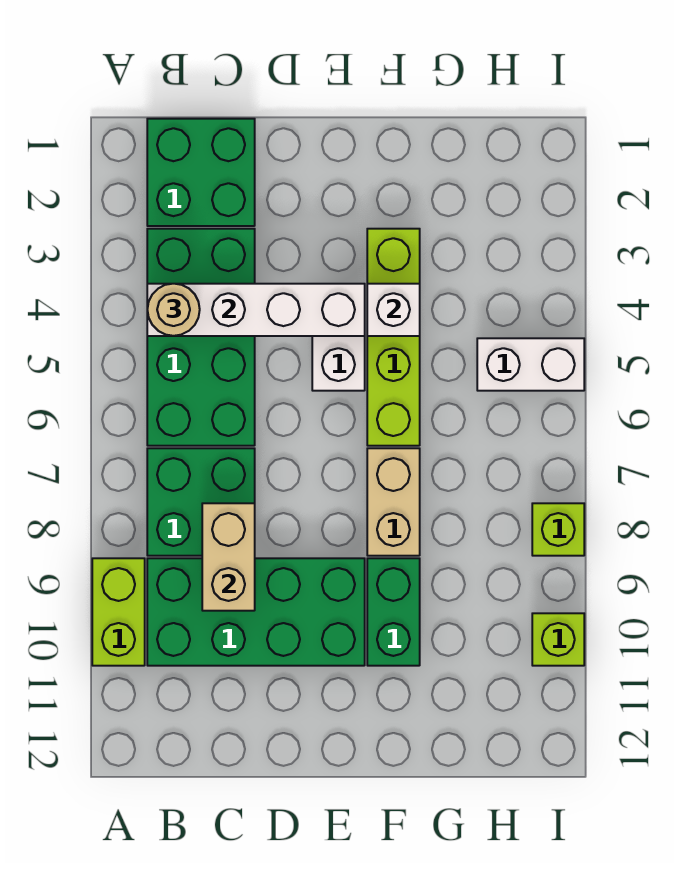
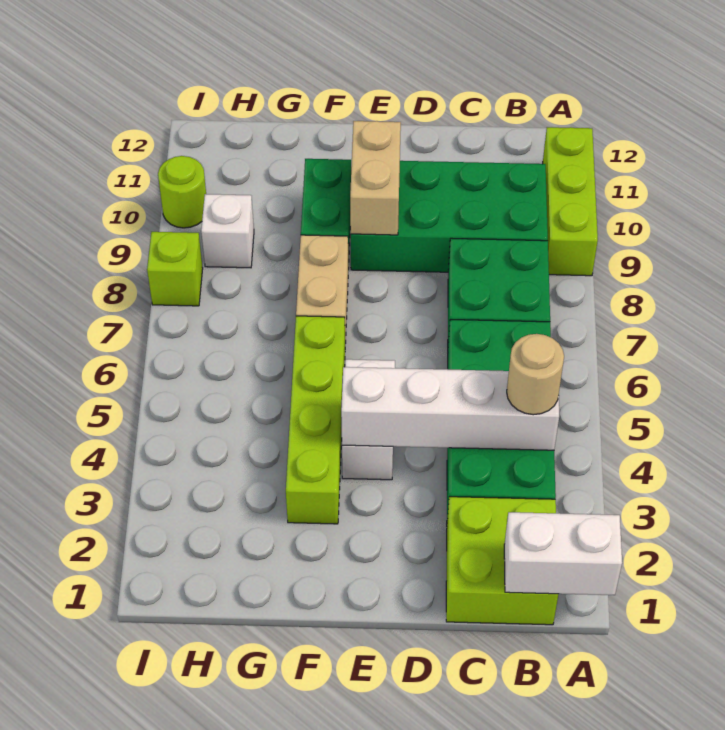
lime 1x2 brick [92,558,145,666] -> lime 1x3 brick [543,127,598,276]
green 2x2 brick [147,119,255,226] -> lime 2x2 brick [446,497,558,625]
tan 1x2 brick [202,503,255,611] -> tan 1x2 brick moved to [350,121,401,235]
white 1x1 brick [367,284,420,336] -> white 1x1 brick moved to [201,194,254,268]
white 1x2 brick [477,338,584,391] -> white 1x2 brick moved to [504,512,622,595]
lime 1x1 brick [532,613,584,666] -> lime 1x1 round brick [158,156,206,228]

